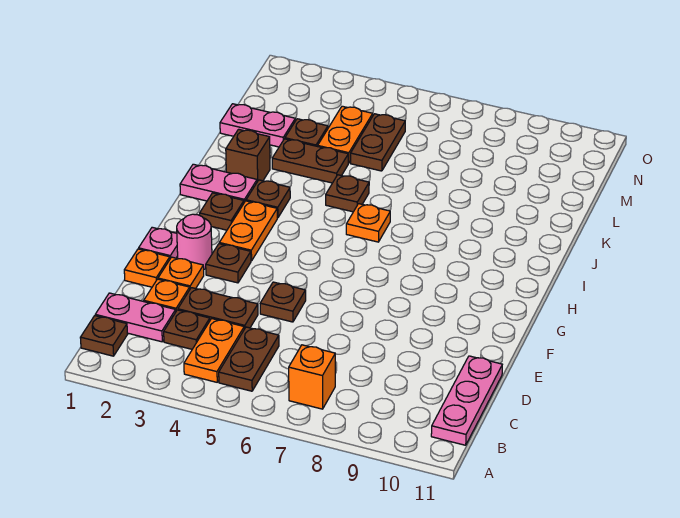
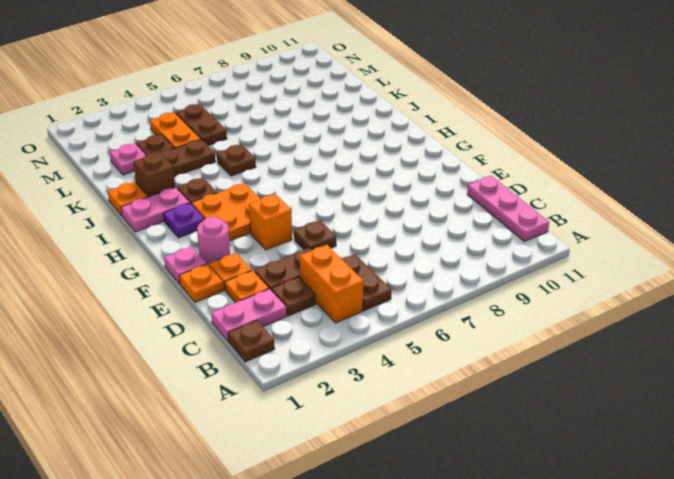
orange 1x2 plate [184,319,244,382] -> orange 1x2 brick [300,245,363,323]
orange 1x1 brick [289,345,335,409] -> orange 1x1 brick moved to [249,194,292,250]
brown 1x1 plate [206,244,251,283] -> none
orange 1x2 plate [219,201,277,261] -> orange 2x2 plate [192,183,261,241]
brown 1x1 plate [200,193,244,230] -> purple 1x1 plate [164,203,205,238]
orange 1x1 plate [346,204,390,242] -> orange 1x1 plate moved to [108,182,147,215]
pink 1x2 plate [220,104,295,147] -> pink 1x1 plate [109,143,146,175]

